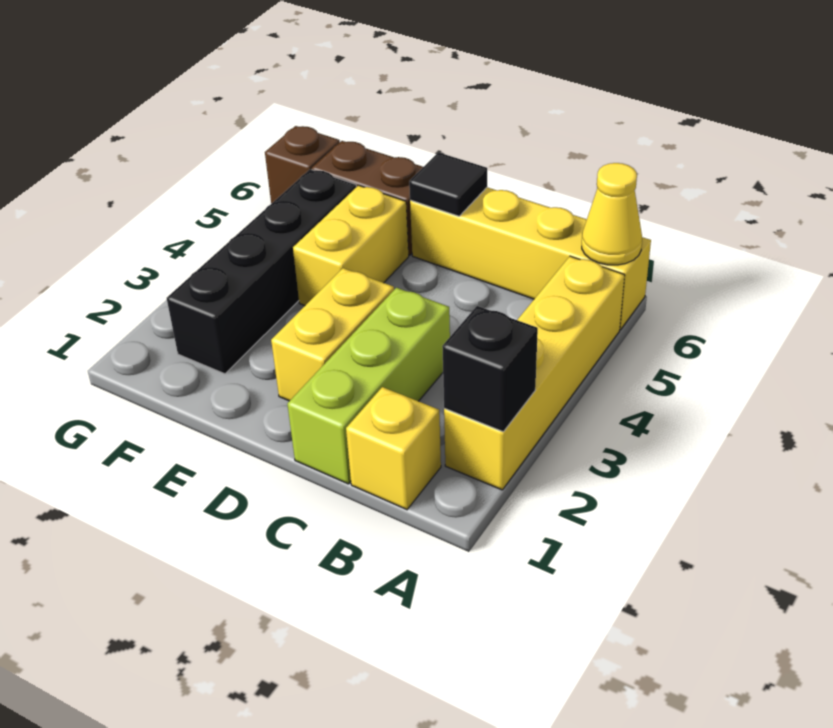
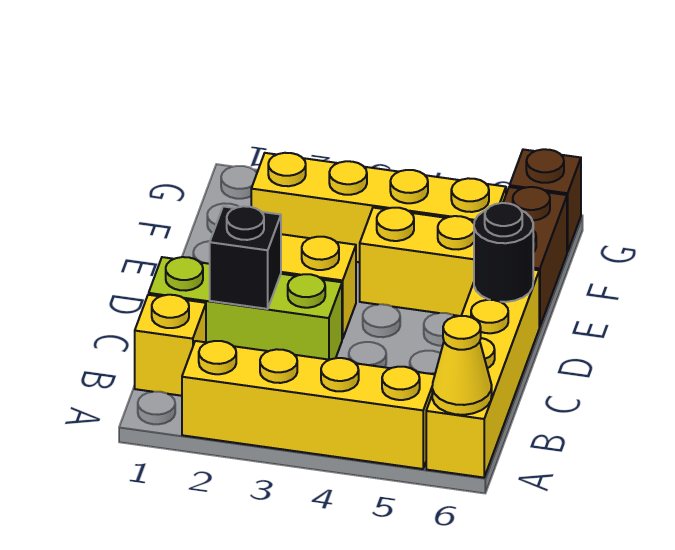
black 1x1 brick [442,306,538,432] -> black 1x1 brick moved to [210,206,281,309]
black 1x1 tile [409,152,487,216] -> black 1x1 round brick [474,203,533,302]
black 1x4 brick [167,169,356,374] -> yellow 1x4 brick [251,153,506,262]

